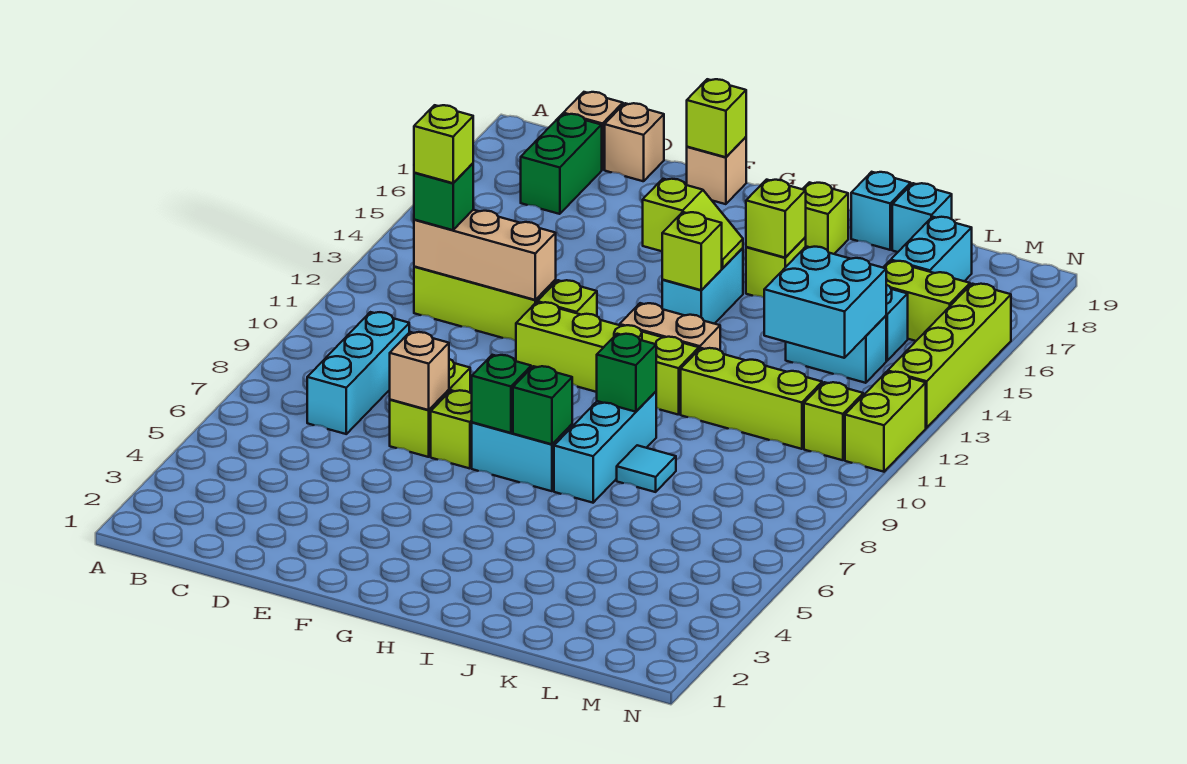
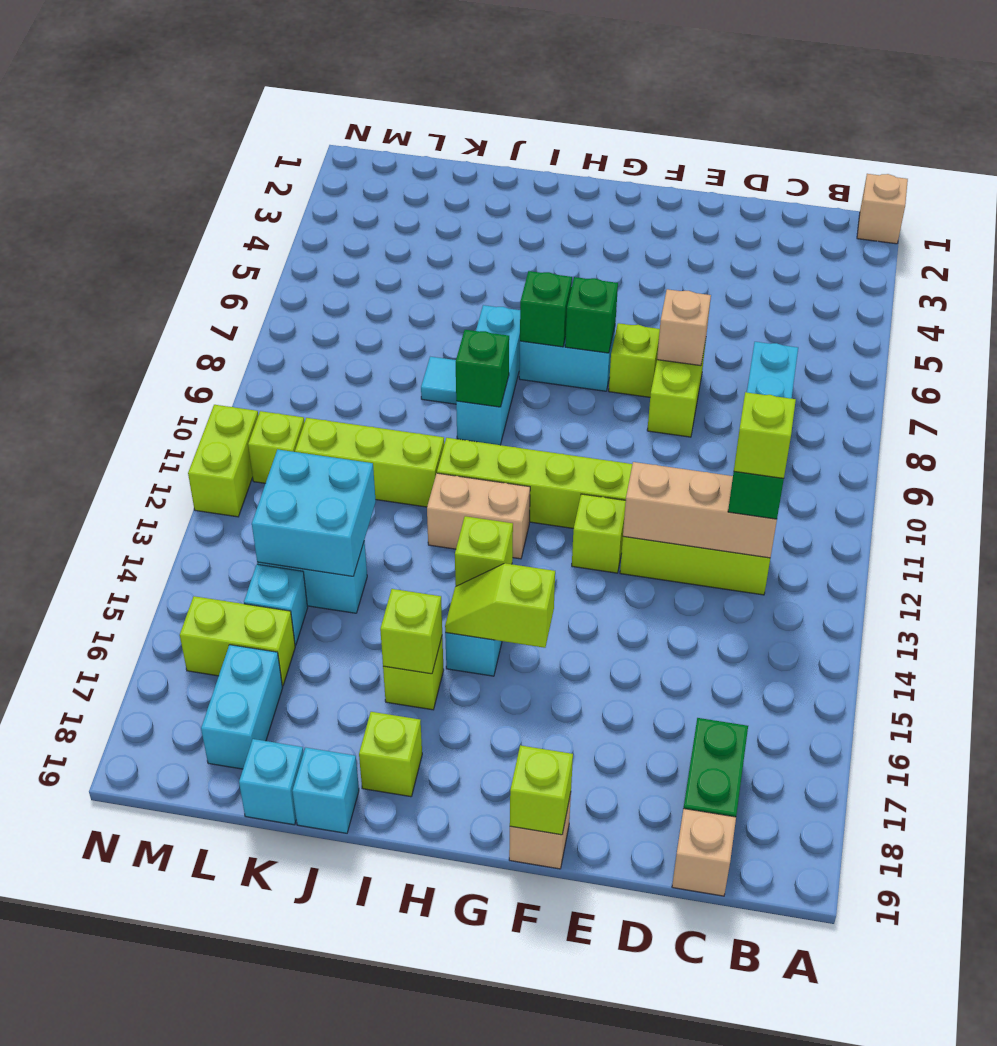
tan 1x1 brick [605,103,664,181] -> tan 1x1 brick moved to [857,174,908,244]
lime 1x4 brick [888,284,1011,428] -> none

